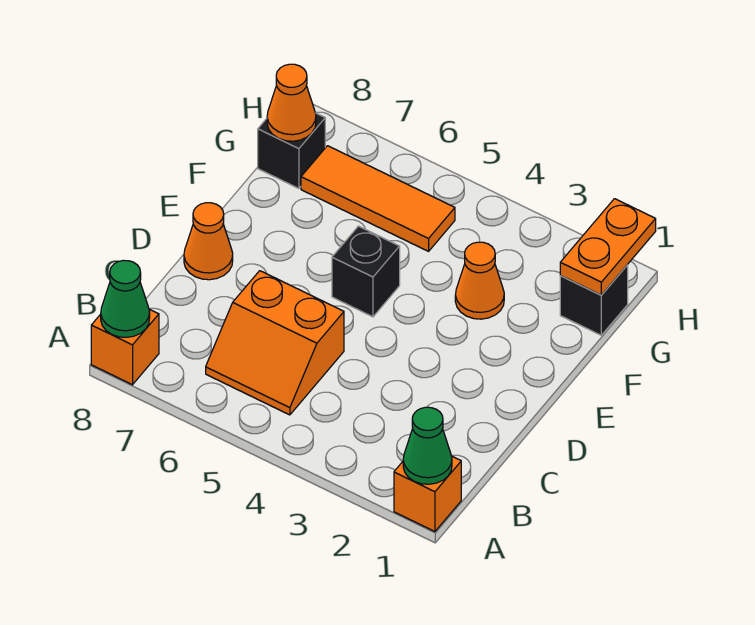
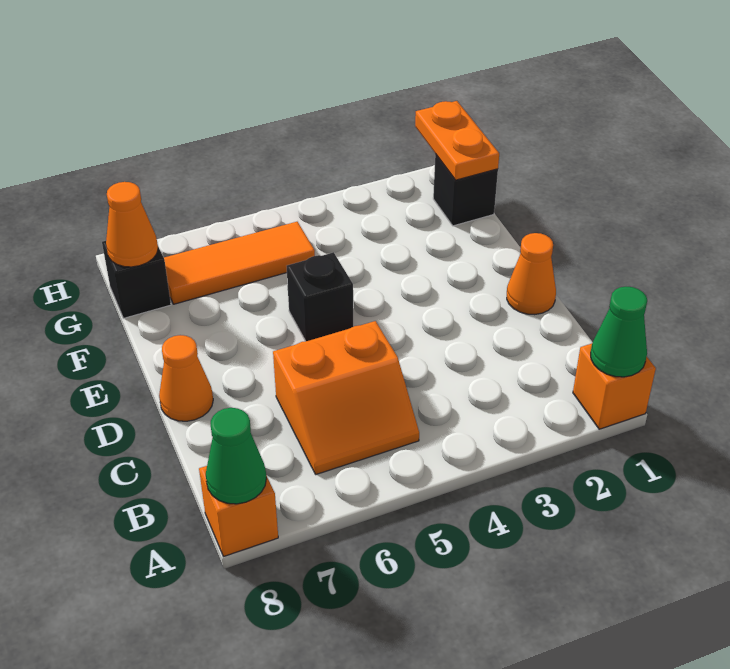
orange 1x1 cone [455,242,504,319] -> orange 1x1 cone moved to [507,233,556,315]

